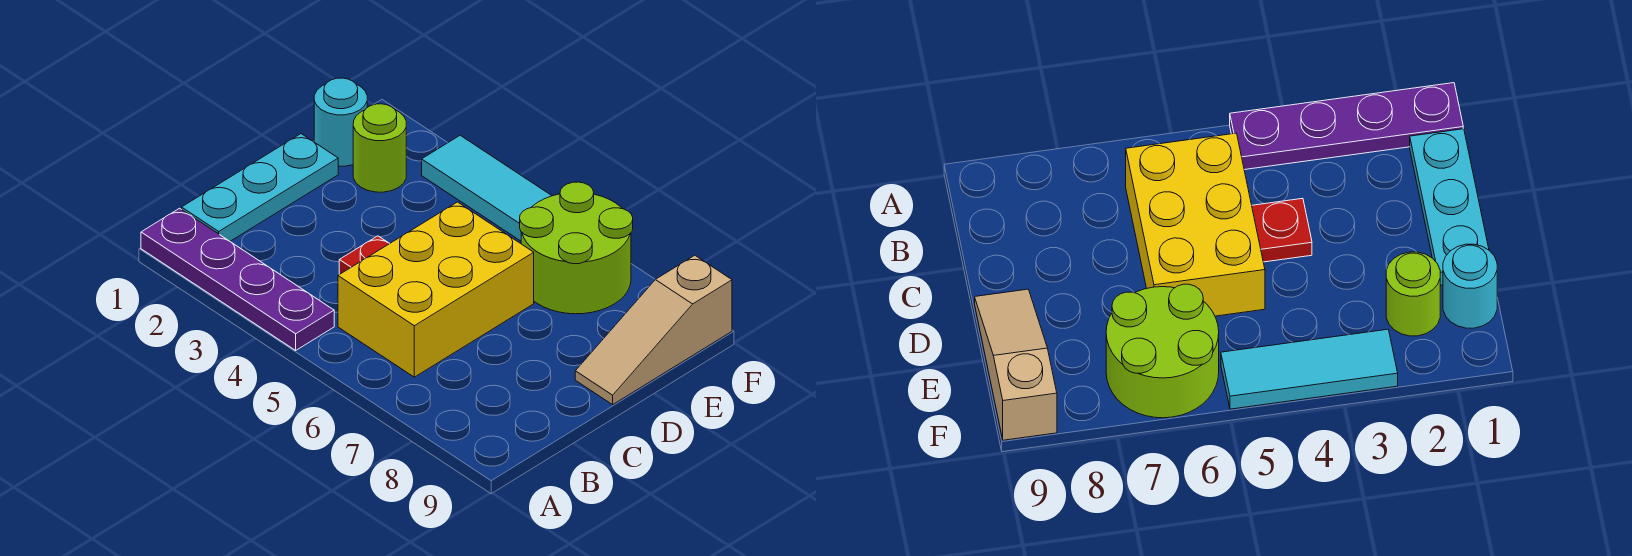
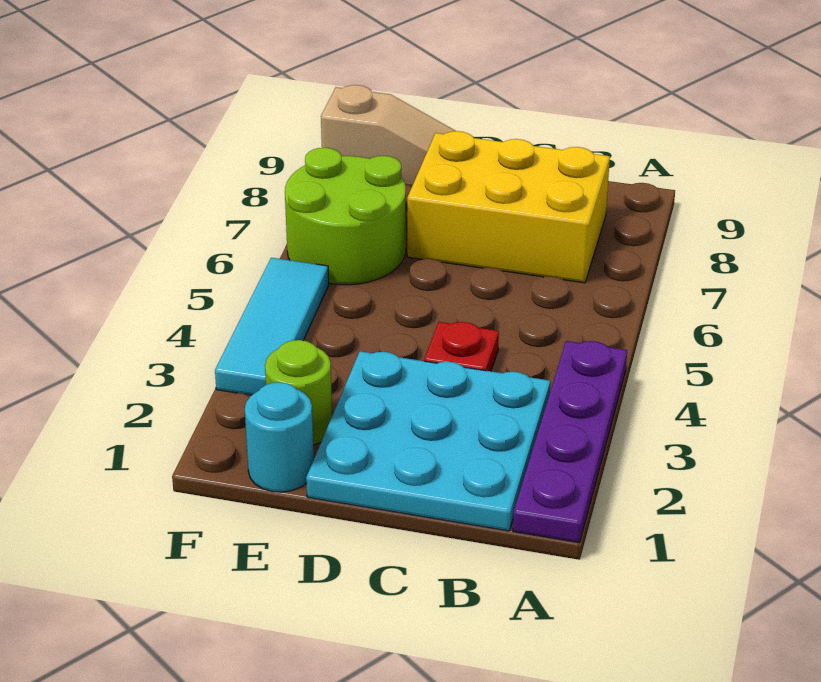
cyan 1x3 plate [182,134,338,241] -> cyan 3x3 plate [306,351,550,531]
yellow 2x3 brick [338,202,534,377] -> yellow 2x3 brick moved to [407,131,610,283]

